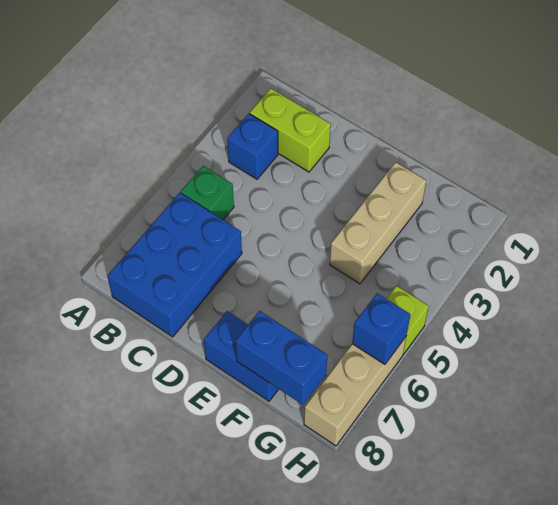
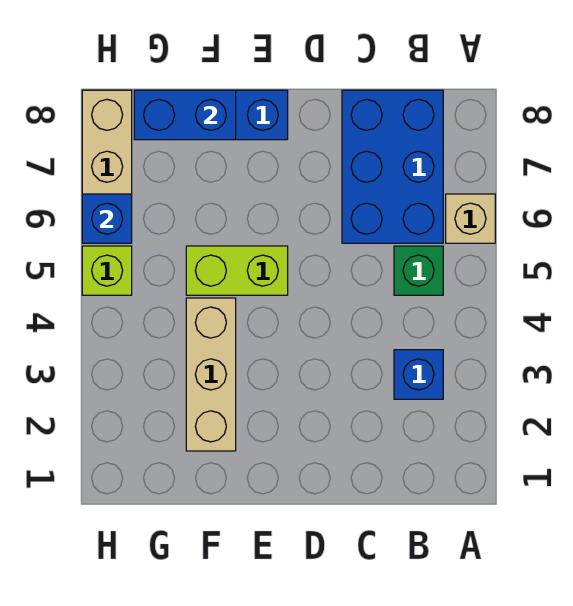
none -> tan 1x1 brick [446,194,495,243]
lime 1x2 brick [250,88,331,172] -> lime 1x2 brick moved to [186,246,288,295]

